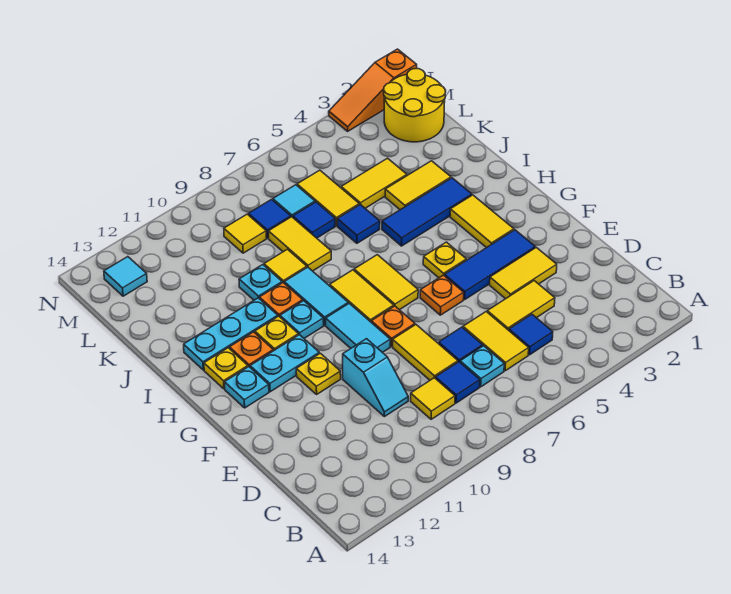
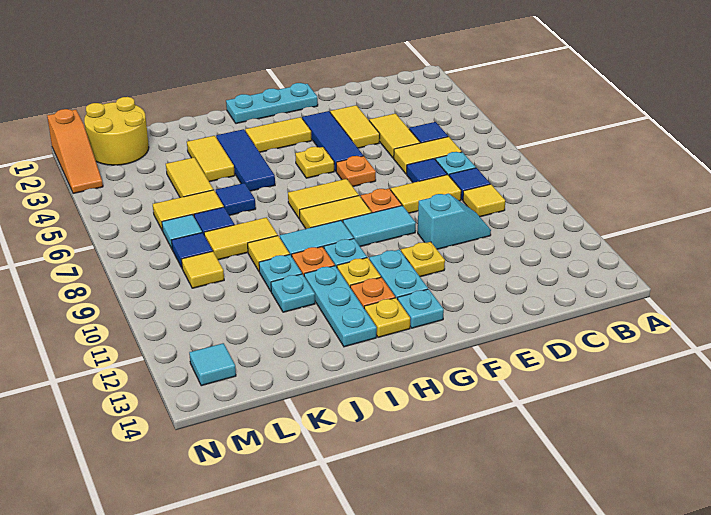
none -> cyan 1x3 plate [226,83,318,124]
none -> cyan 1x1 plate [271,274,315,312]

